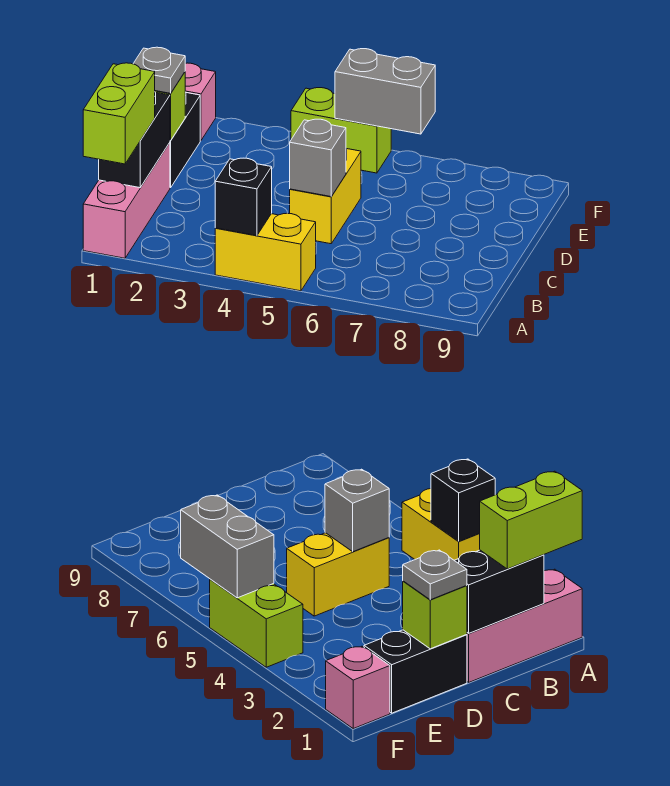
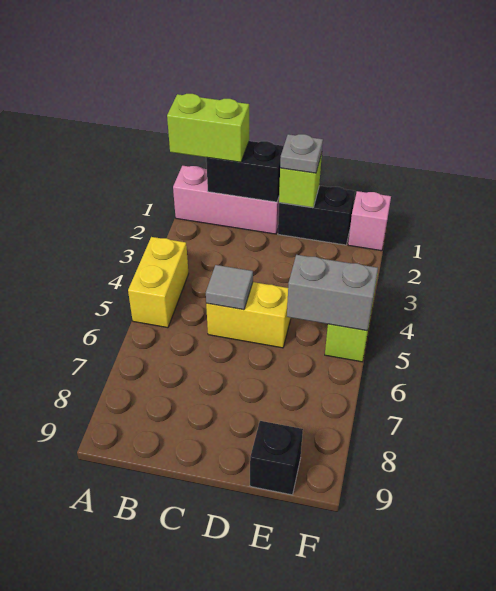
black 1x1 brick [215,158,272,236] -> black 1x1 brick moved to [250,421,303,495]
grey 1x1 brick [290,119,346,197] -> grey 1x1 tile [206,265,253,310]
grey 1x2 brick [335,49,435,134] -> grey 1x2 brick turned to [287,255,378,331]

